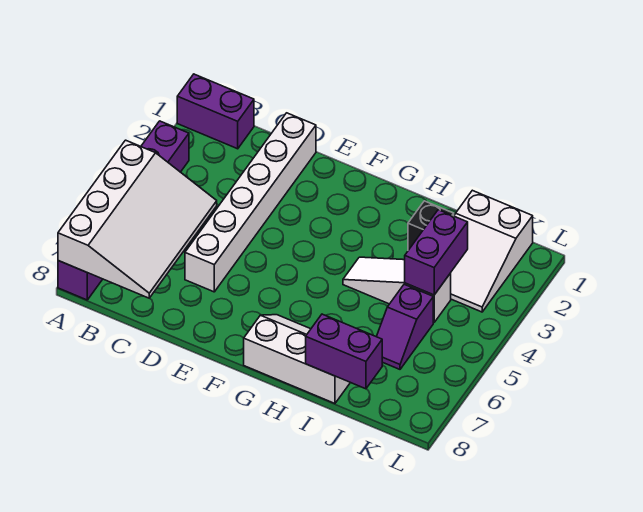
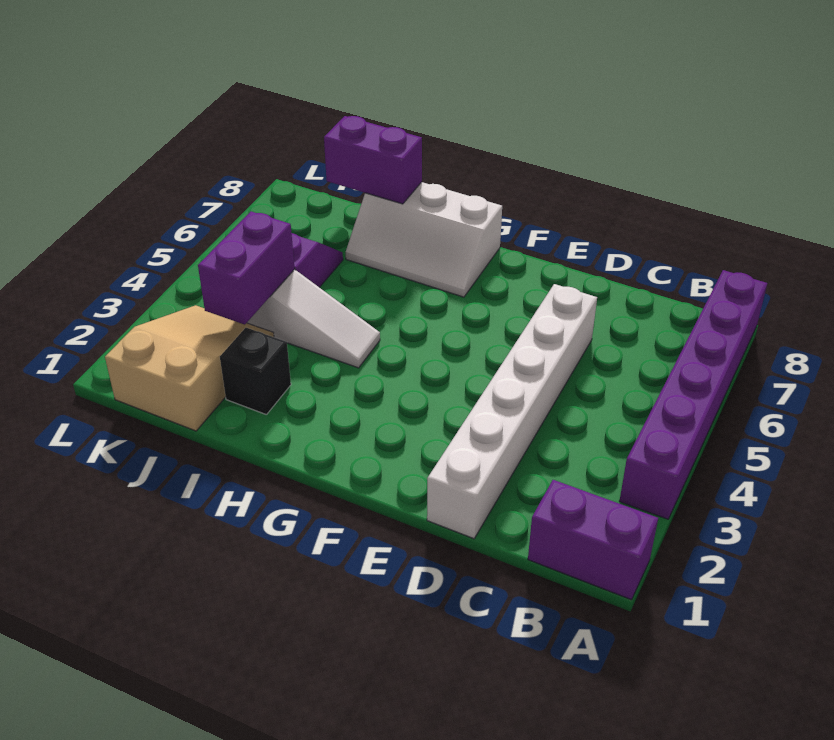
white 3x4 slope [58,140,217,298] -> none
white 2x3 slope [451,190,533,312] -> tan 2x3 slope [105,305,274,431]

